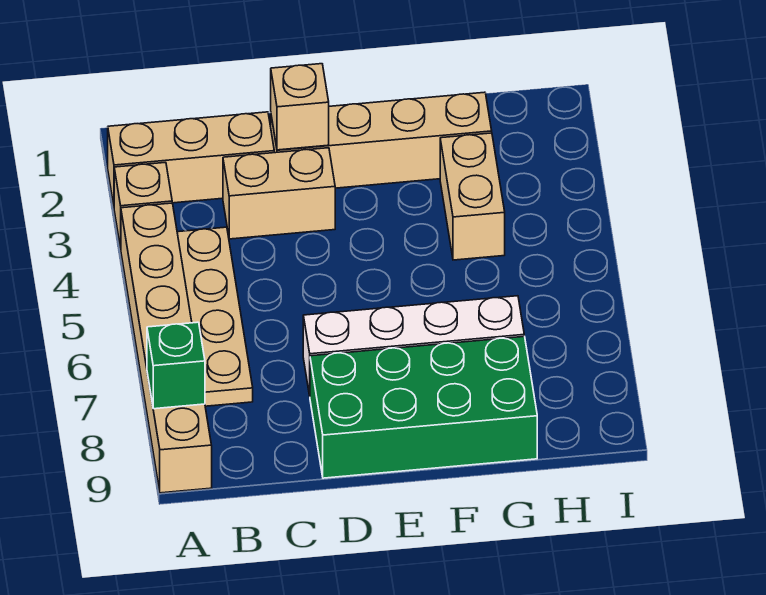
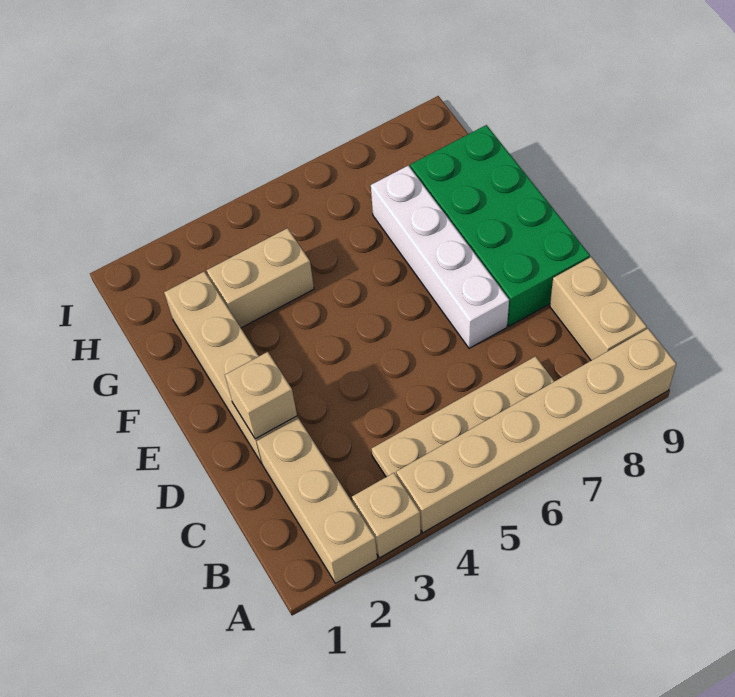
green 1x1 brick [147,322,205,409] -> none
tan 1x2 brick [223,148,335,239] -> tan 1x2 brick moved to [550,257,647,360]

